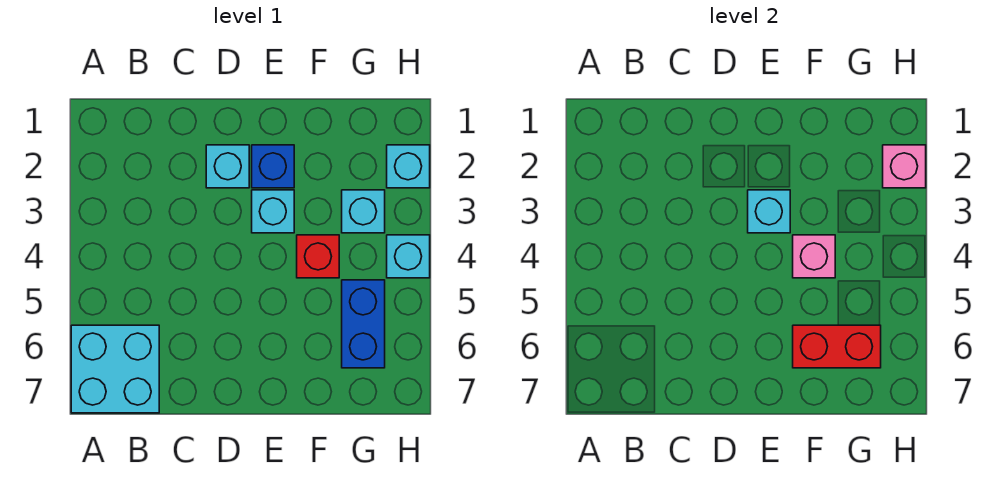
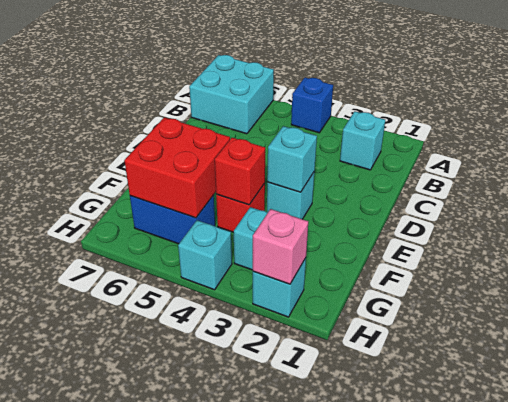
cyan 1x1 brick [206,145,249,188] -> cyan 1x1 brick moved to [340,111,385,170]
blue 1x1 brick [252,145,294,188] -> blue 1x1 brick moved to [291,78,333,133]
pink 1x1 brick [793,235,835,278] -> red 1x1 brick [215,138,265,205]
red 1x2 brick [793,325,881,368] -> red 2x2 brick [124,117,230,218]

